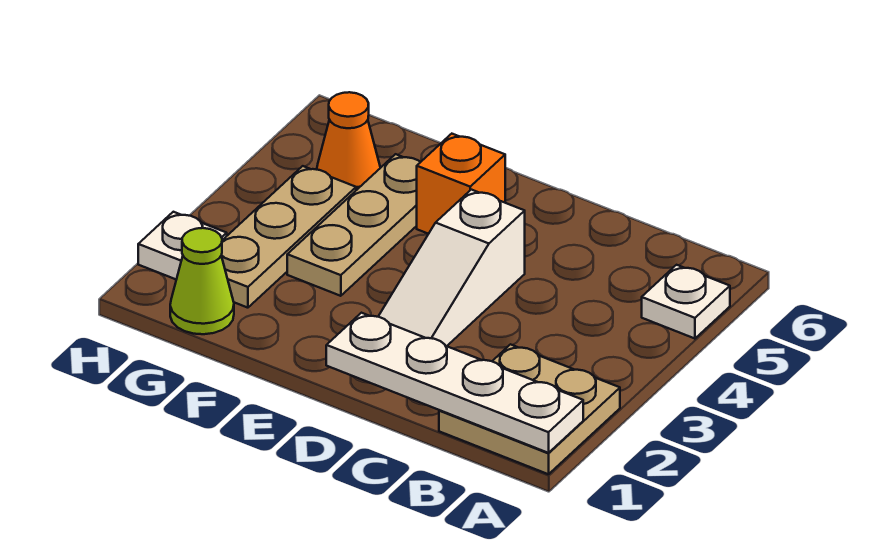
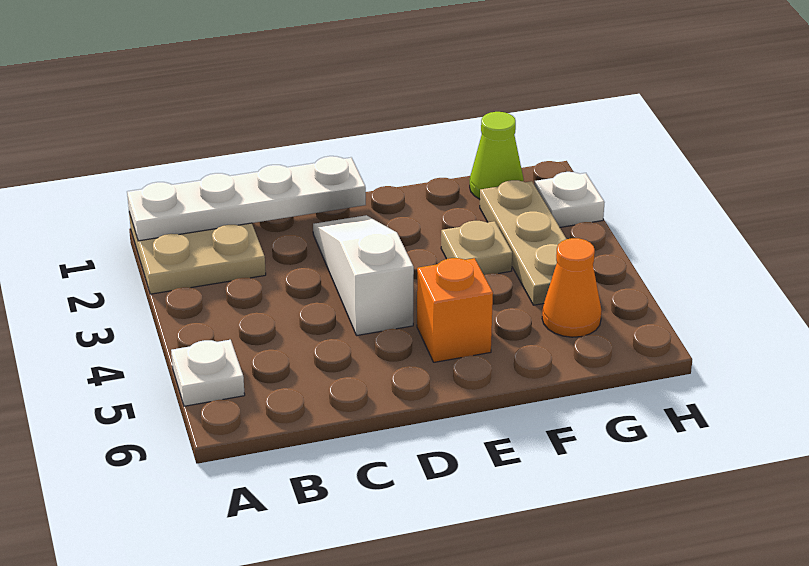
tan 1x3 plate [287,154,420,296] -> tan 1x1 plate [441,221,512,275]

